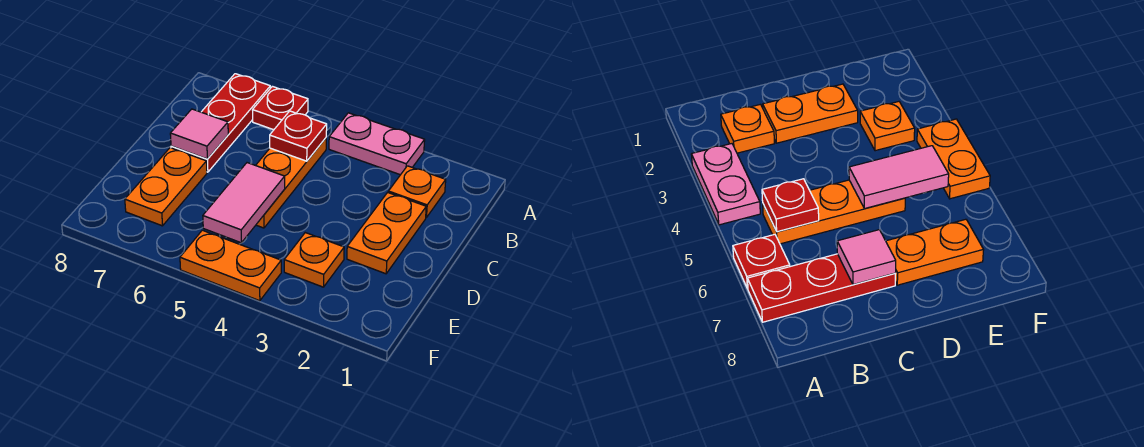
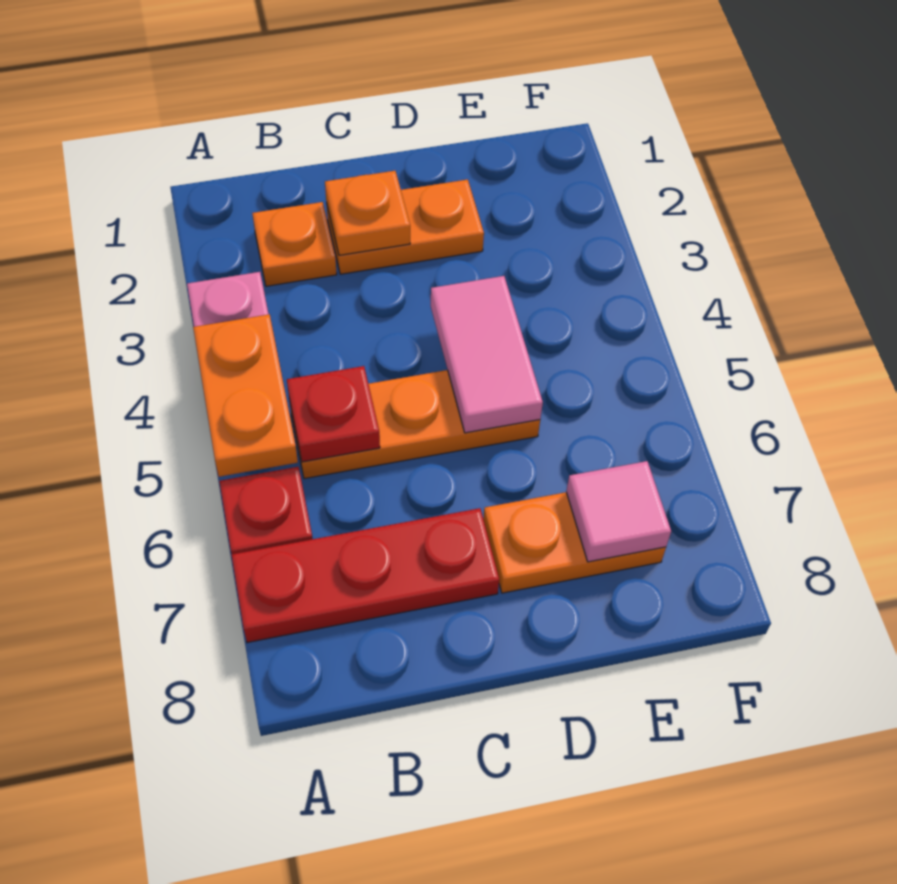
pink 1x1 tile [170,109,228,159] -> pink 1x1 tile moved to [566,461,671,562]
pink 1x2 tile [203,163,285,243] -> pink 1x2 tile turned to [431,276,543,433]
orange 1x1 plate [284,233,344,287] -> orange 1x1 plate moved to [325,171,410,255]
orange 1x2 plate [180,230,281,301] -> orange 1x2 plate moved to [193,314,298,477]

